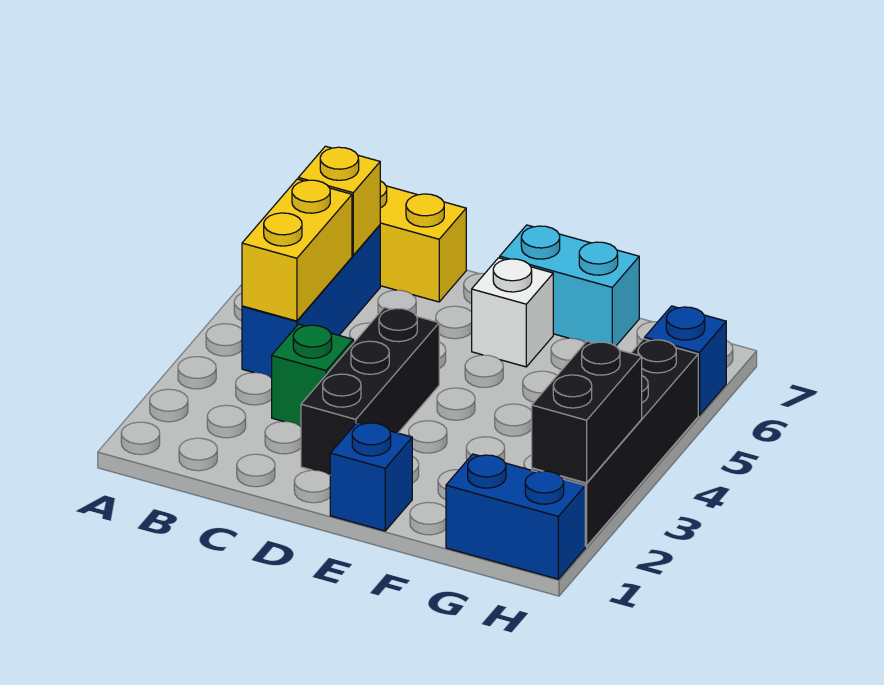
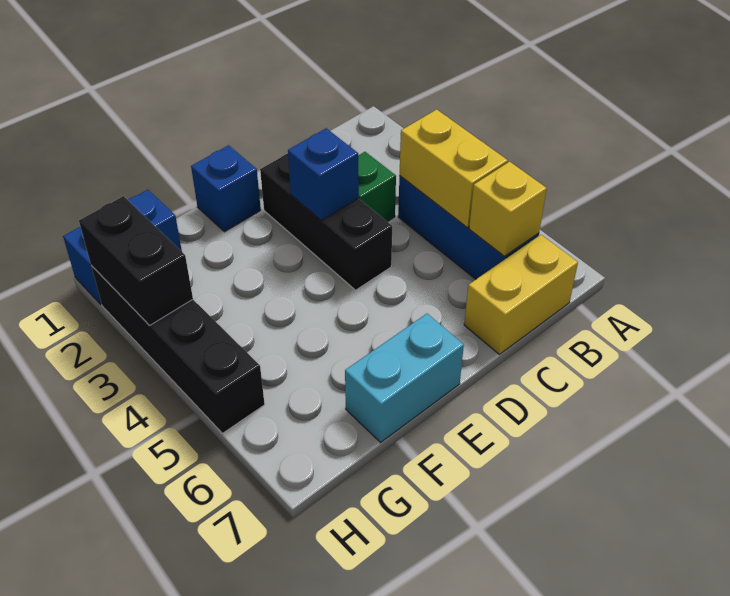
white 1x1 brick [472,258,553,367] -> none
blue 1x1 brick [645,306,726,415] -> blue 1x1 brick moved to [288,128,359,221]

